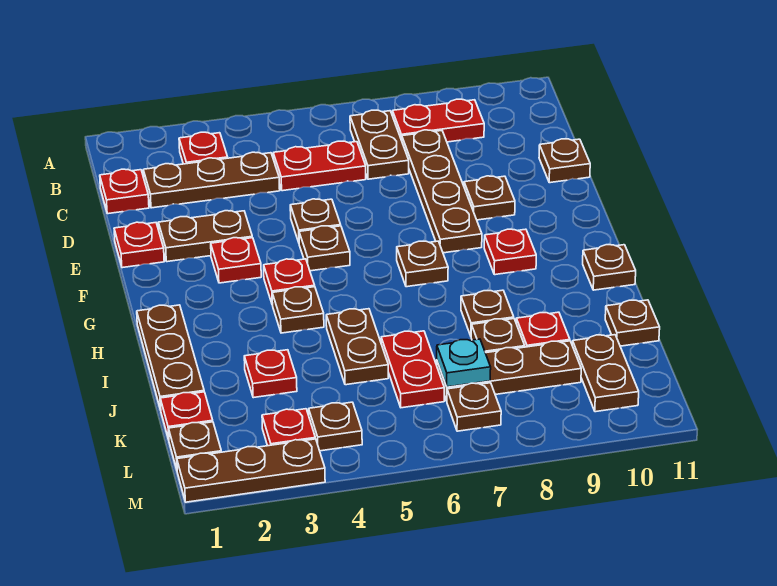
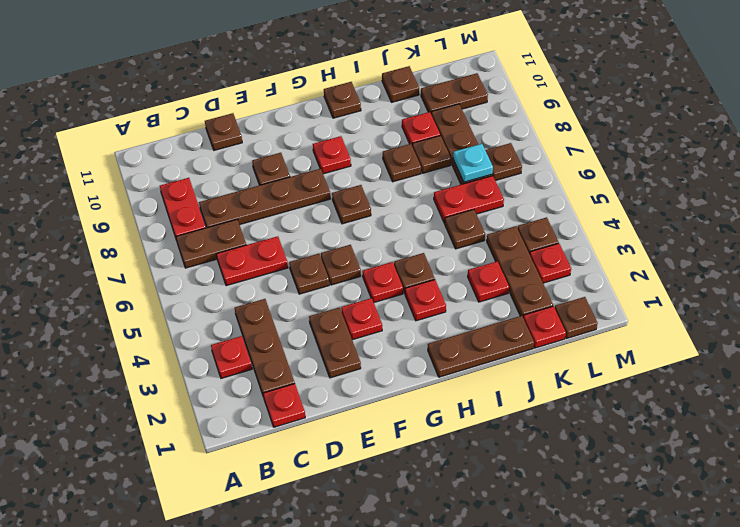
red 1x2 plate [273,141,366,191] -> red 1x2 plate turned to [217,236,288,286]
red 1x1 plate [114,222,164,268] -> red 1x1 plate moved to [405,280,446,321]
brown 1x2 plate [326,309,388,385] -> brown 1x1 plate [445,209,485,249]
brown 1x3 plate [177,439,325,502] -> brown 1x3 plate moved to [487,226,553,317]

